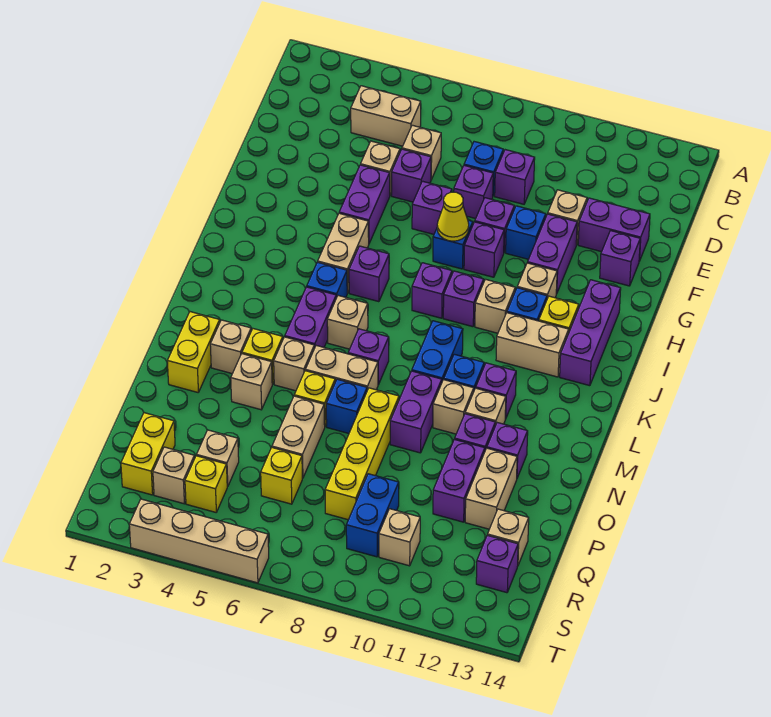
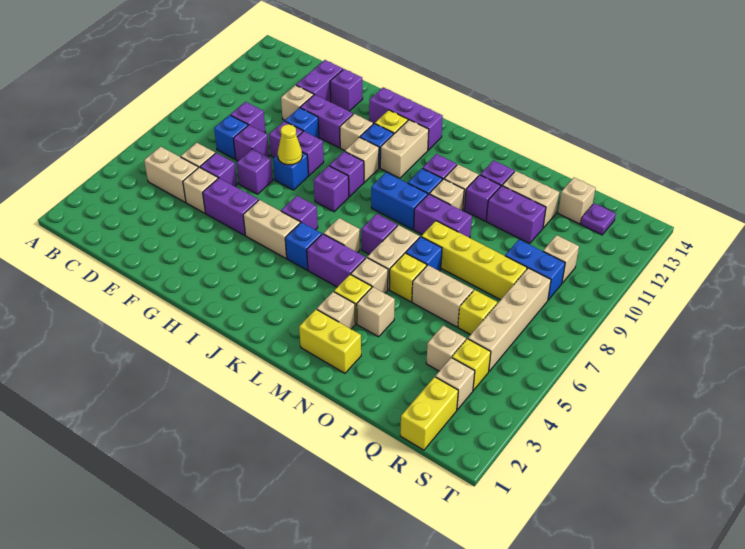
tan 1x2 brick [351,86,421,146] -> tan 1x2 brick turned to [144,147,198,202]
yellow 1x2 brick [121,413,175,495] -> yellow 1x2 brick turned to [400,377,458,450]
purple 1x1 brick [476,535,518,593] -> purple 1x1 plate [581,203,616,235]
tan 1x4 brick [129,499,269,583] -> tan 1x4 brick moved to [468,268,551,371]

